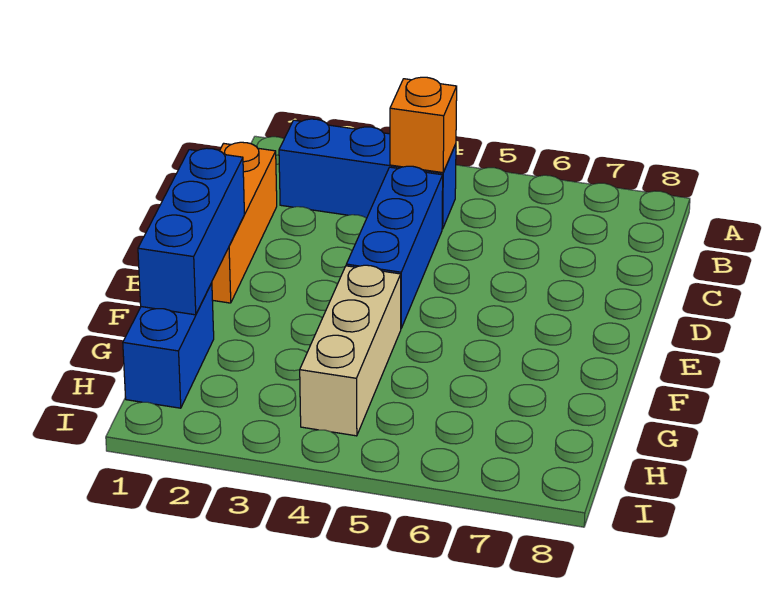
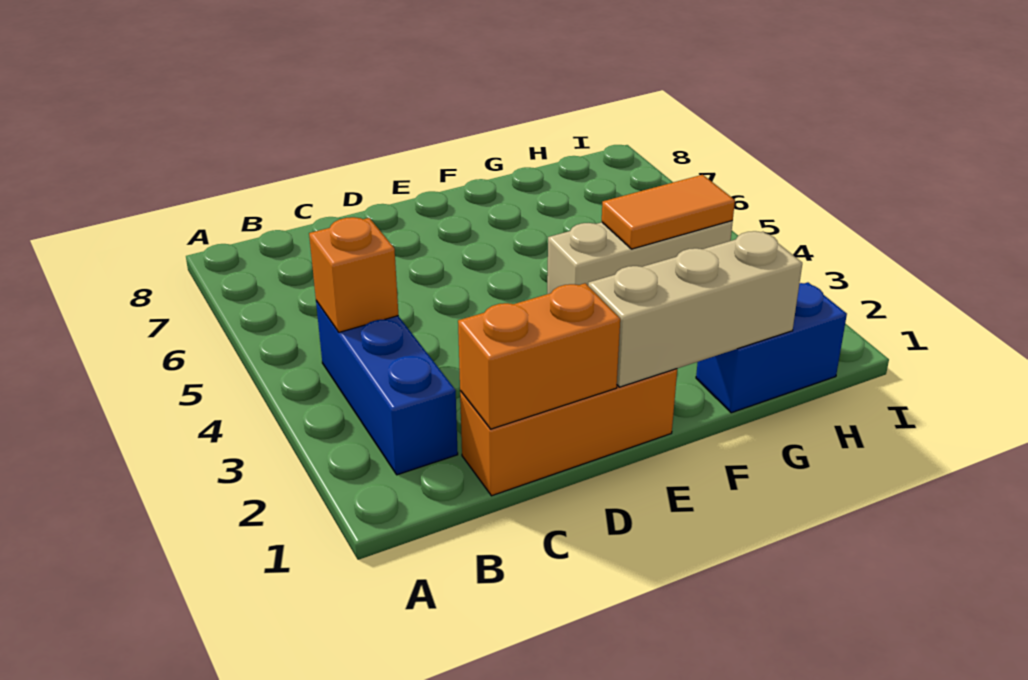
none -> orange 1x2 brick [458,283,620,429]
blue 1x3 brick [346,166,443,328] -> none
blue 1x3 brick [138,148,244,315] -> tan 1x3 brick [588,231,802,387]
none -> orange 1x2 tile [602,175,735,249]

